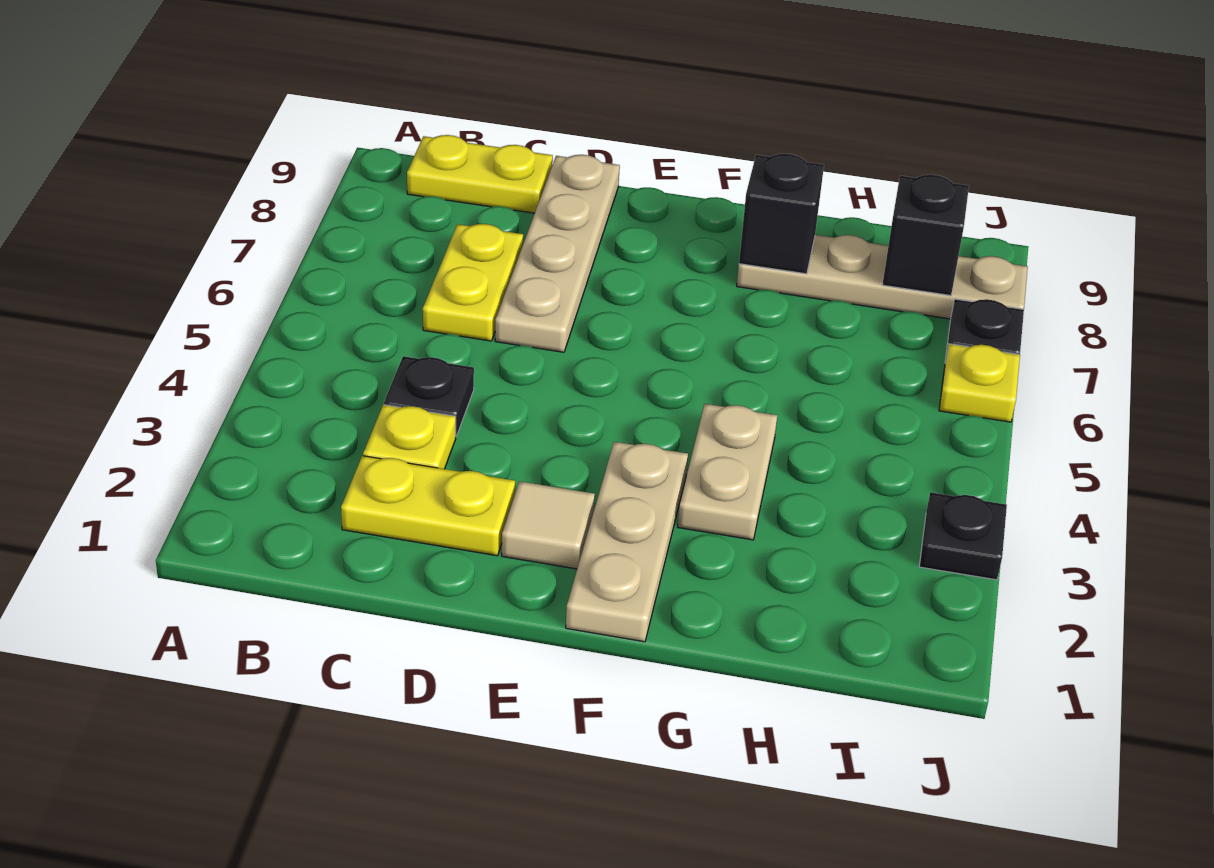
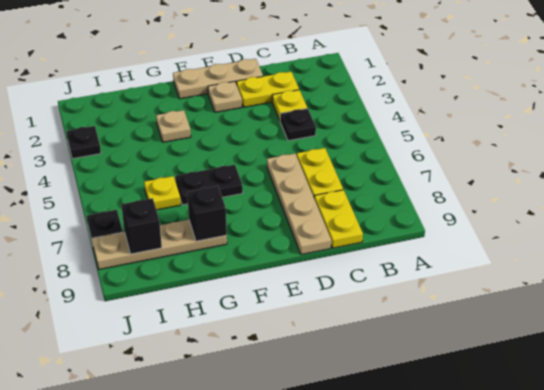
yellow 1x2 plate [407,135,553,213] -> yellow 1x2 plate turned to [314,190,363,248]
tan 1x1 tile [502,481,595,569] -> tan 1x1 plate [208,81,242,112]
tan 1x3 plate [566,442,688,642] -> tan 1x3 plate turned to [173,59,263,99]
none -> black 1x2 plate [175,165,243,205]
tan 1x2 plate [678,404,777,540] -> tan 1x1 plate [156,110,191,142]
yellow 1x1 plate [939,344,1020,422] -> yellow 1x1 plate moved to [144,176,181,210]

